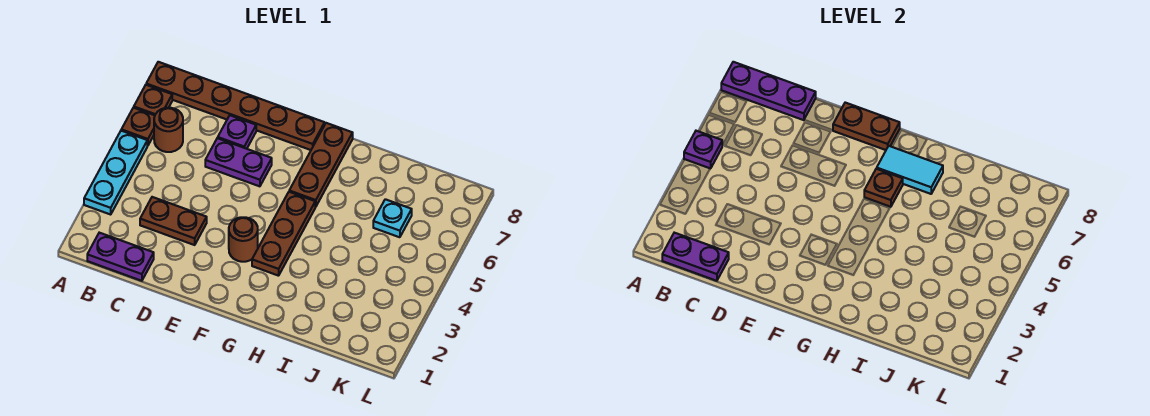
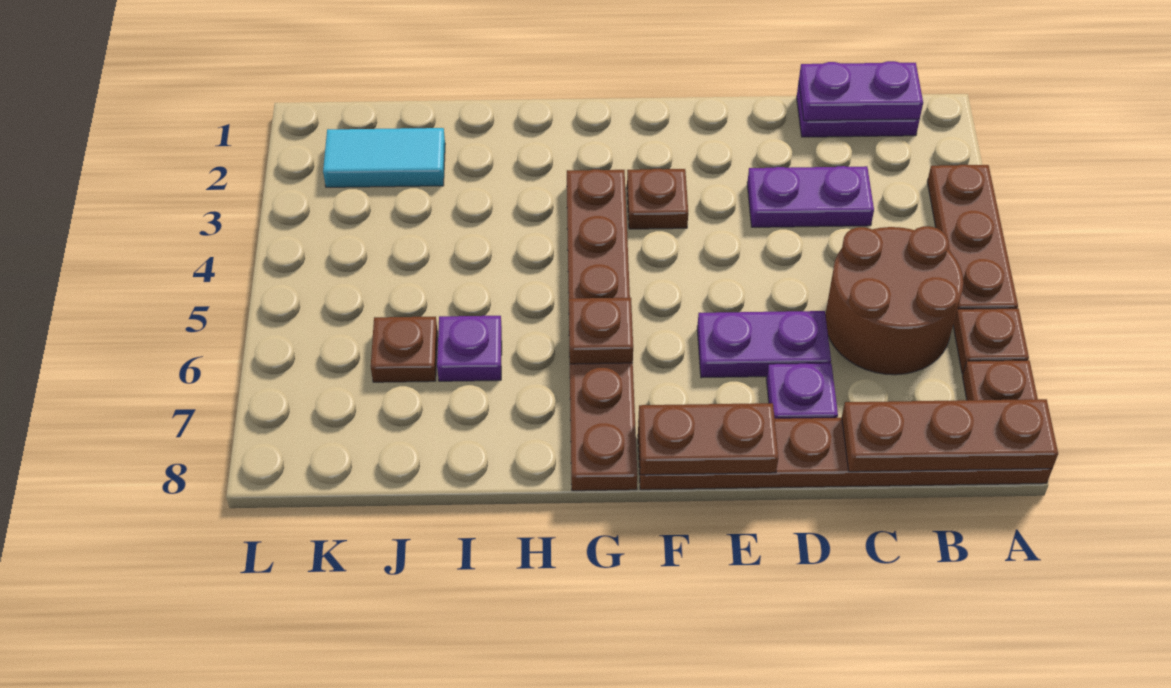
cyan 1x3 plate [84,131,147,214] -> brown 1x3 plate [927,165,1018,309]
purple 1x1 plate [684,131,722,168] -> purple 1x1 plate moved to [437,316,502,381]
purple 1x3 plate [721,62,816,120] -> brown 1x3 plate [842,399,1058,472]
brown 1x1 round brick [154,108,183,152] -> brown 2x2 round brick [825,226,963,375]
brown 1x2 plate [140,197,207,245] -> purple 1x2 plate [747,166,874,227]
brown 1x1 round brick [229,217,258,262] -> brown 1x1 plate [627,169,688,229]
cyan 1x2 tile [877,146,943,194] -> cyan 1x2 tile moved to [323,128,445,187]
cyan 1x1 plate [373,199,412,237] -> brown 1x1 plate [371,317,438,382]

